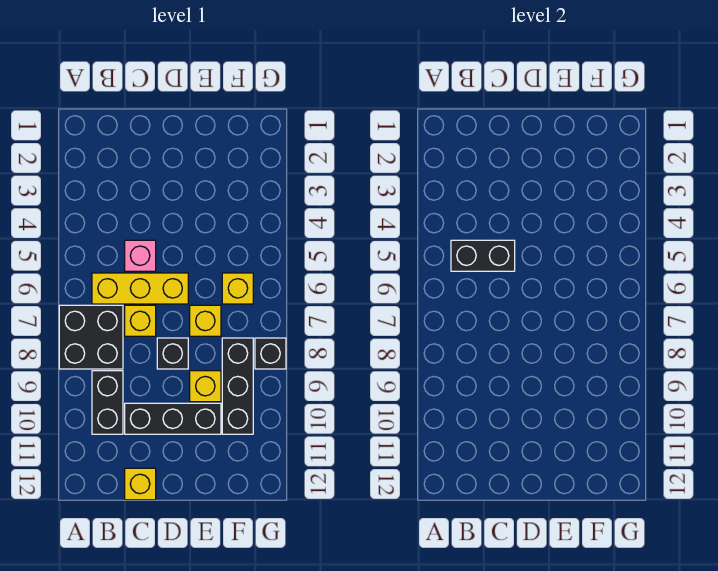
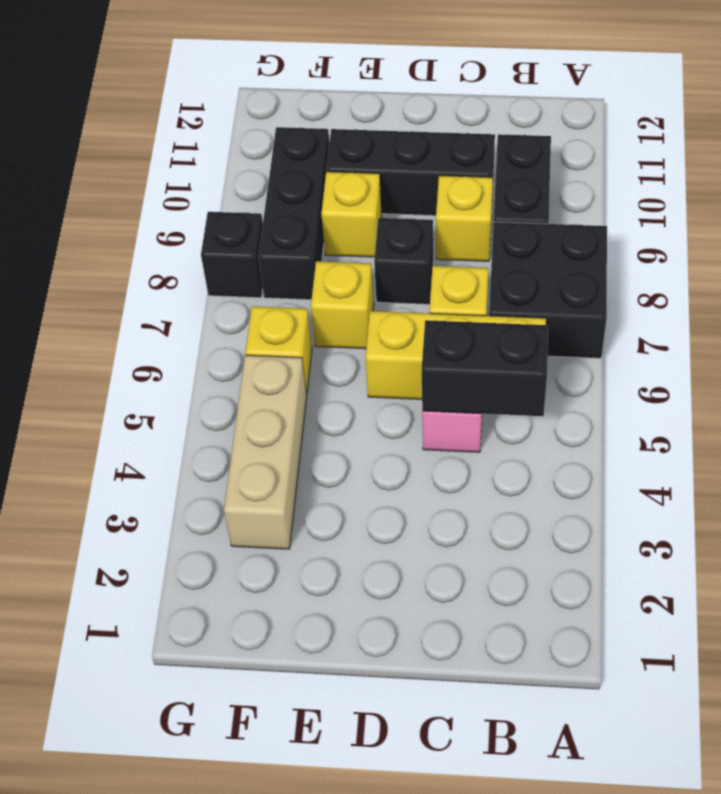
yellow 1x1 brick [125,468,156,500] -> yellow 1x1 brick moved to [436,176,493,261]
none -> tan 1x3 brick [224,355,307,549]

